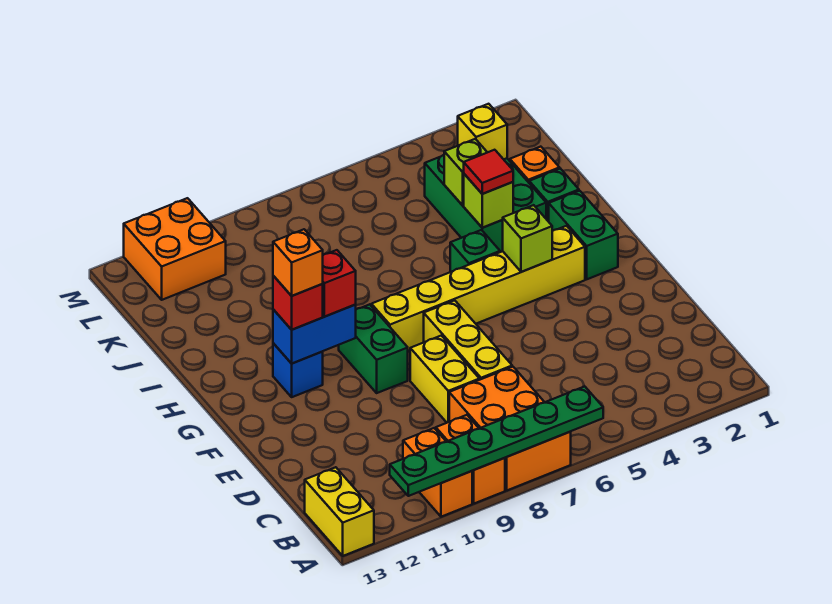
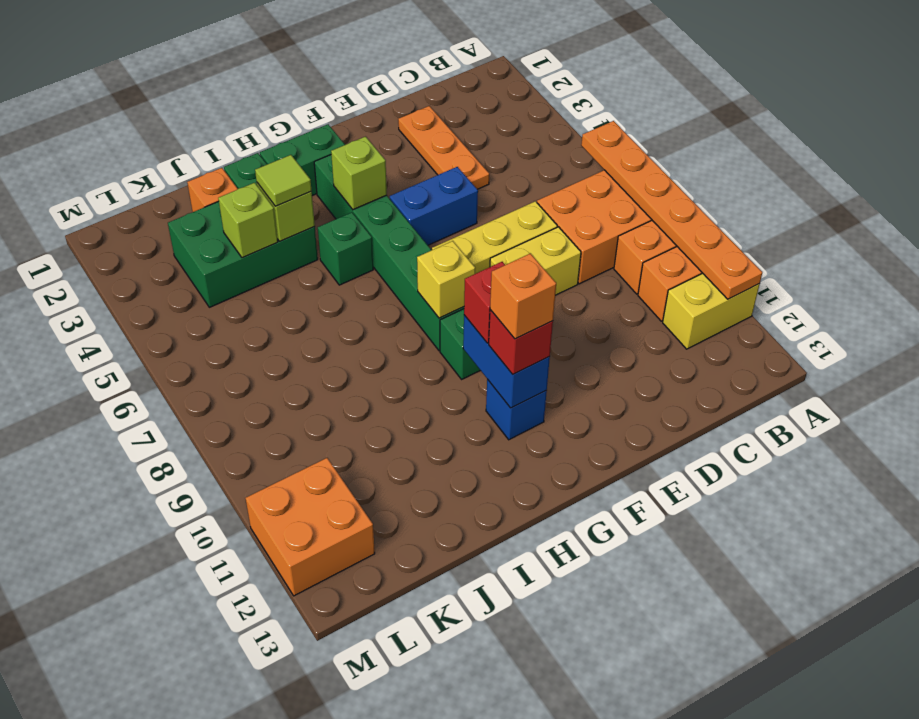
green 1x6 plate [390,386,603,496] -> orange 1x6 plate [581,121,762,299]
yellow 1x2 brick [305,467,374,556] -> yellow 1x2 brick moved to [663,273,760,349]
none -> orange 1x3 plate [398,106,489,189]
none -> blue 1x2 brick [390,167,478,245]
yellow 1x6 brick [371,226,585,351] -> green 1x6 brick [314,155,464,351]
red 1x1 tile [464,150,513,194] -> lime 1x1 tile [255,155,312,206]
yellow 1x1 brick [458,104,507,159] -> yellow 1x1 brick moved to [417,241,475,318]

